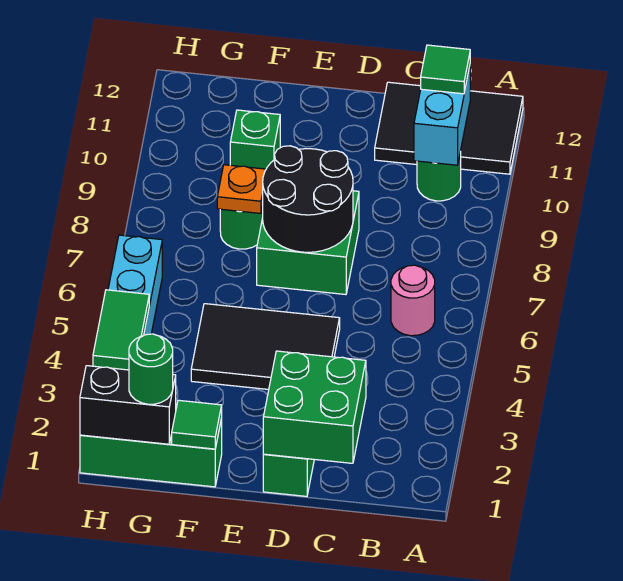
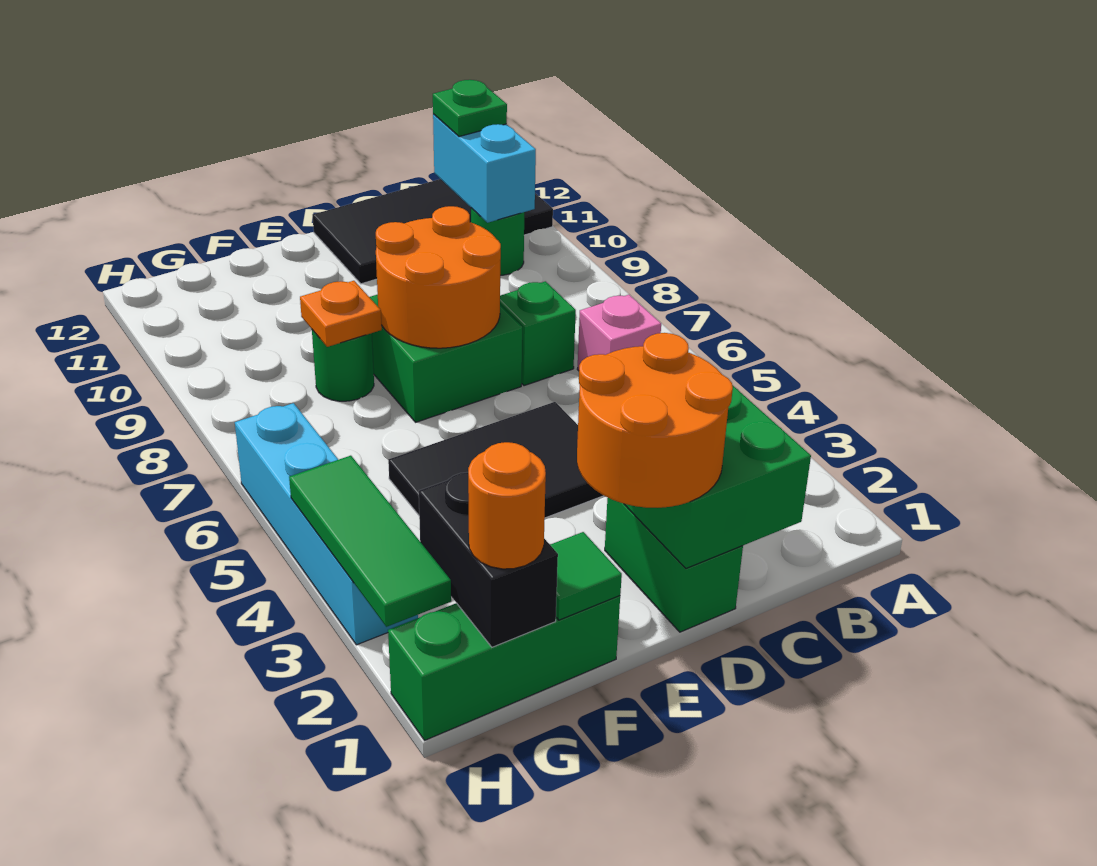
black 2x3 tile [375,82,523,174] -> black 2x4 tile [313,179,553,284]
pink 1x1 round brick [391,265,435,336] -> pink 1x1 brick [577,295,661,371]
green 1x1 tile [421,45,470,94] -> green 1x1 plate [433,80,507,137]
none -> orange 2x2 round brick [577,333,733,508]
black 2x2 round brick [263,146,353,252] -> orange 2x2 round brick [376,206,501,348]
green 1x1 brick [230,110,280,169] -> green 1x1 brick moved to [500,281,576,386]
black 1x2 brick [80,366,176,444] -> black 1x2 brick turned to [419,472,558,647]
green 1x1 round brick [129,334,173,404] -> orange 1x1 round brick [468,442,546,569]
green 1x2 tile [93,290,149,370] -> green 1x3 tile [289,456,451,627]

